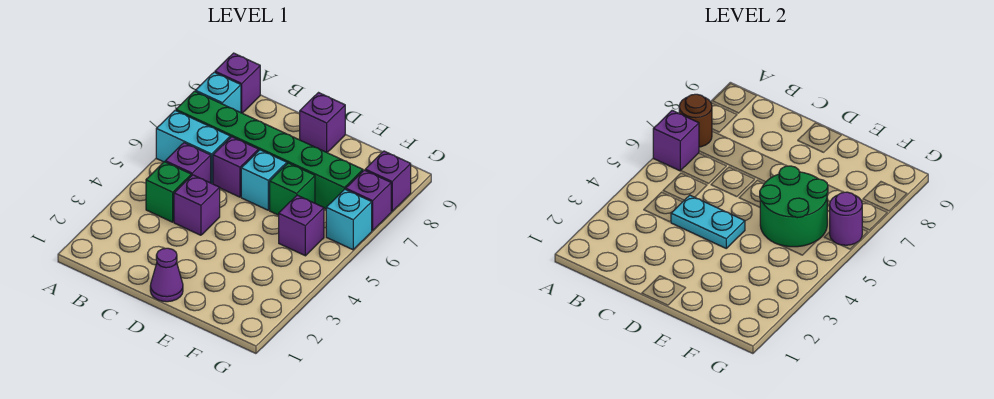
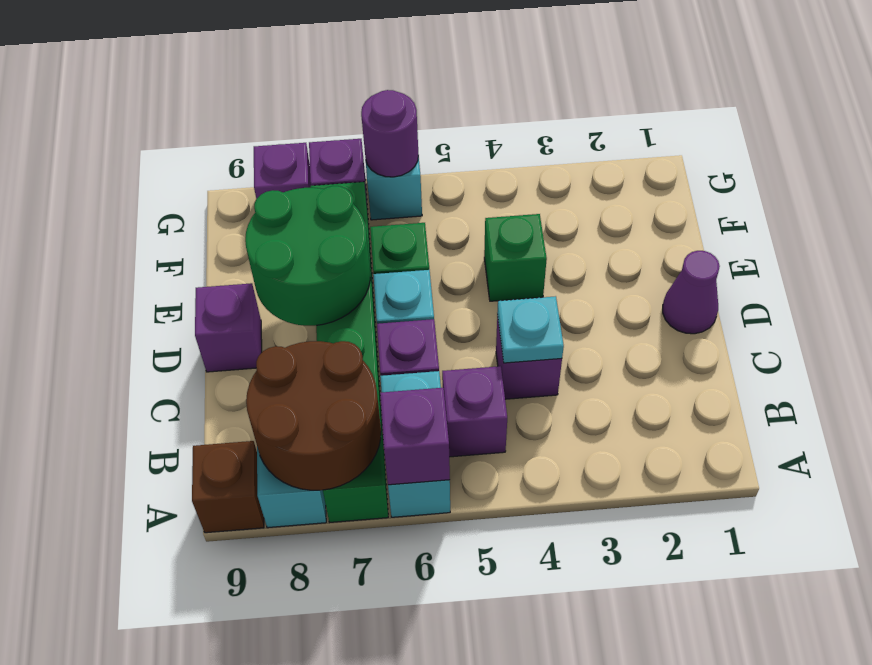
brown 1x1 round brick [679,94,712,147] -> brown 2x2 round brick [246,341,381,491]
purple 1x1 brick [215,53,260,113] -> brown 1x1 brick [192,441,264,533]
green 1x1 brick [146,162,191,222] -> green 1x1 brick moved to [484,214,547,301]
cyan 1x2 plate [671,195,745,248] -> cyan 1x1 plate [497,296,564,363]
green 2x2 round brick [760,166,828,247] -> green 2x2 round brick moved to [245,186,370,326]
purple 1x1 brick [279,195,324,256] -> none

